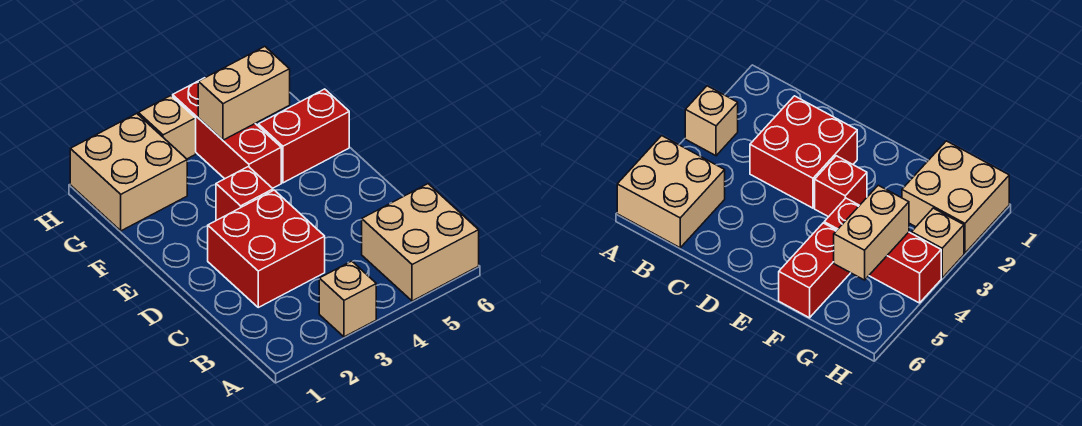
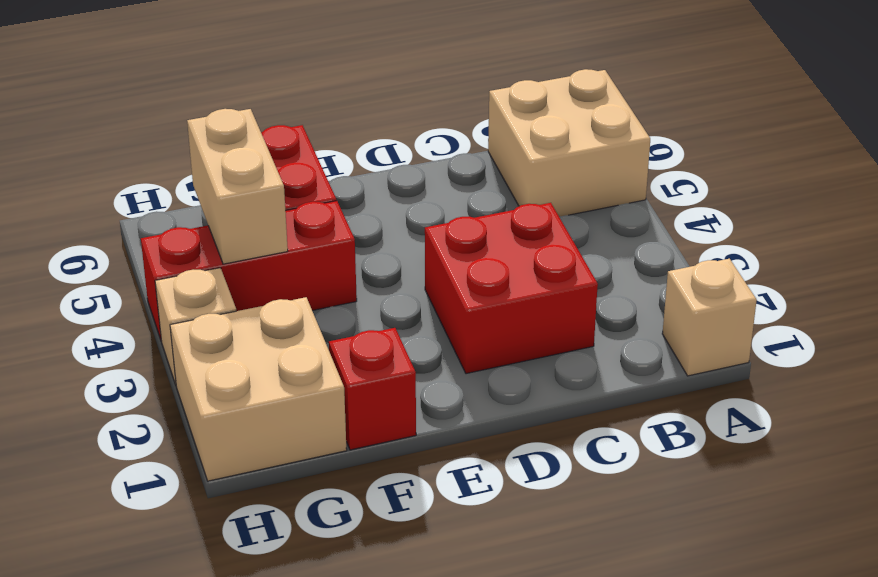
tan 1x1 brick [319,261,376,337] -> tan 1x1 brick moved to [662,259,757,376]
red 1x1 brick [216,167,273,220] -> red 1x1 brick moved to [329,328,416,450]

